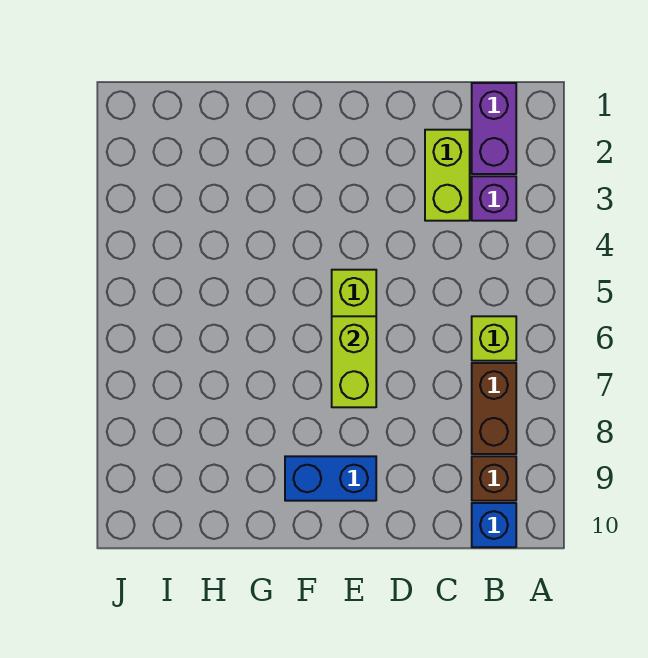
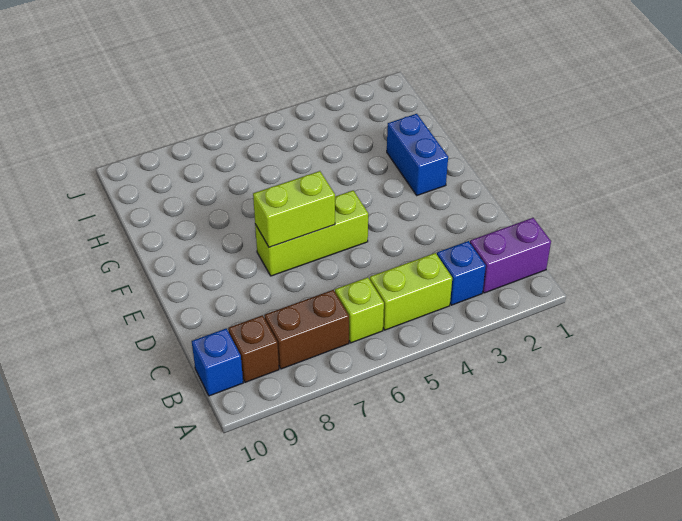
purple 1x1 brick [472,176,516,221] -> blue 1x1 brick [437,241,486,305]
lime 1x2 brick [425,130,470,221] -> lime 1x2 brick moved to [370,253,452,330]
blue 1x2 brick [285,456,376,501] -> blue 1x2 brick moved to [387,114,448,195]

